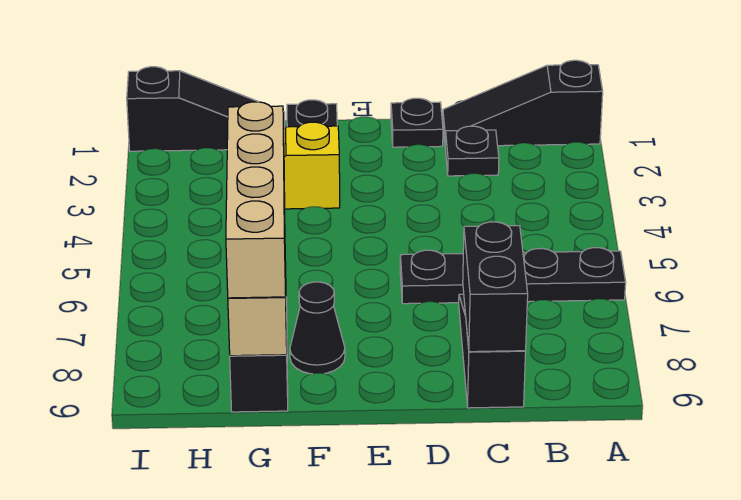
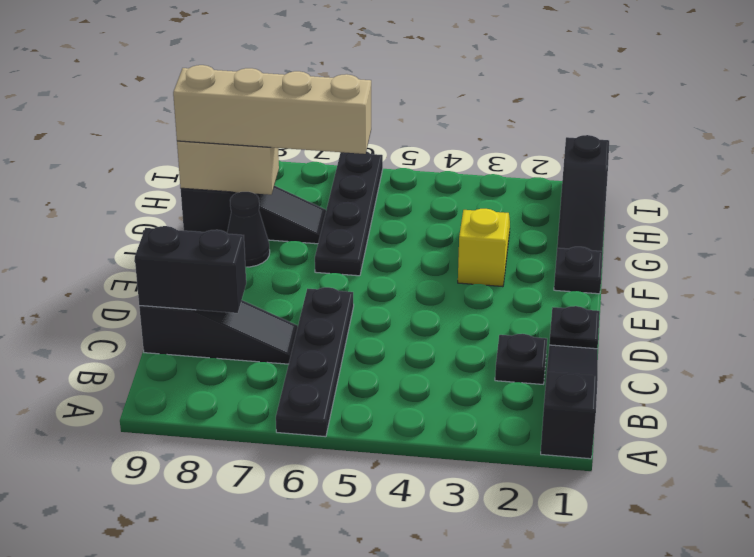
none -> black 1x4 plate [315,151,383,276]

